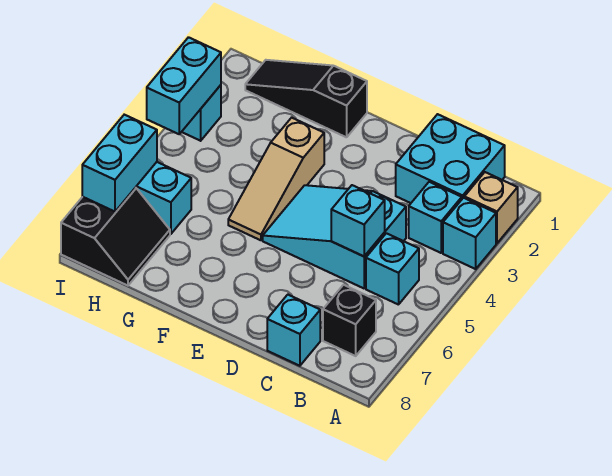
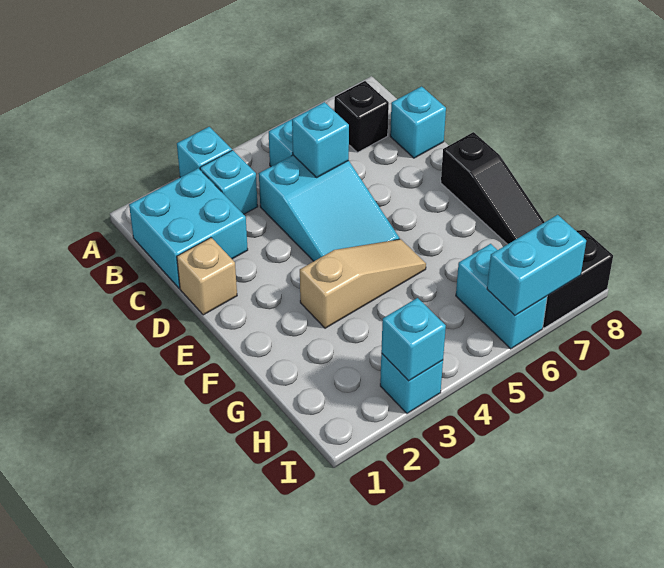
tan 1x1 brick [464,172,518,243] -> tan 1x1 brick moved to [177,238,237,315]
black 1x3 slope [245,60,367,137] -> black 1x3 slope moved to [441,132,544,244]
cyan 1x2 brick [147,37,221,134] -> cyan 1x1 brick [381,298,446,381]

